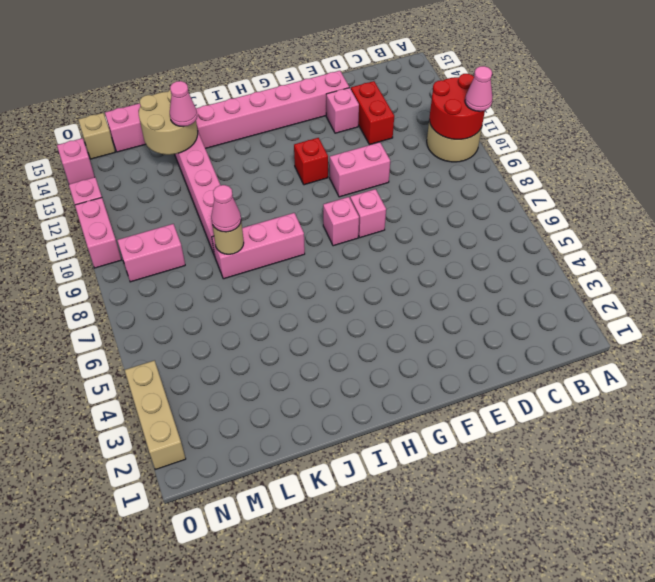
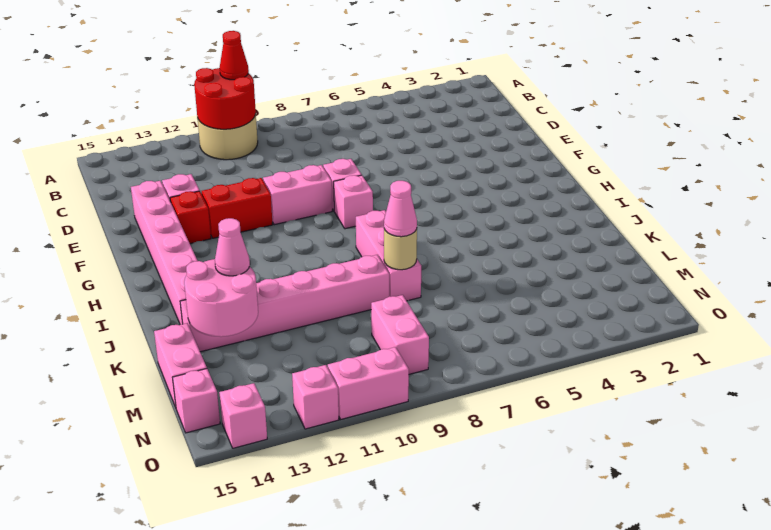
pink 1x1 cone [465,66,492,111] -> red 1x1 cone [220,31,249,80]
red 1x2 brick [351,81,394,145] -> red 1x2 brick moved to [202,178,273,238]
pink 1x2 brick [330,142,390,197] -> pink 1x2 brick turned to [263,165,332,225]
red 1x1 brick [294,138,328,185] -> red 1x1 brick moved to [170,191,211,243]
tan 2x2 round brick [139,90,198,155] -> pink 2x2 round brick [184,259,258,337]
tan 1x1 brick [78,113,115,159] -> pink 1x1 brick [172,369,220,433]
tan 1x3 brick [125,360,186,470] -> none

